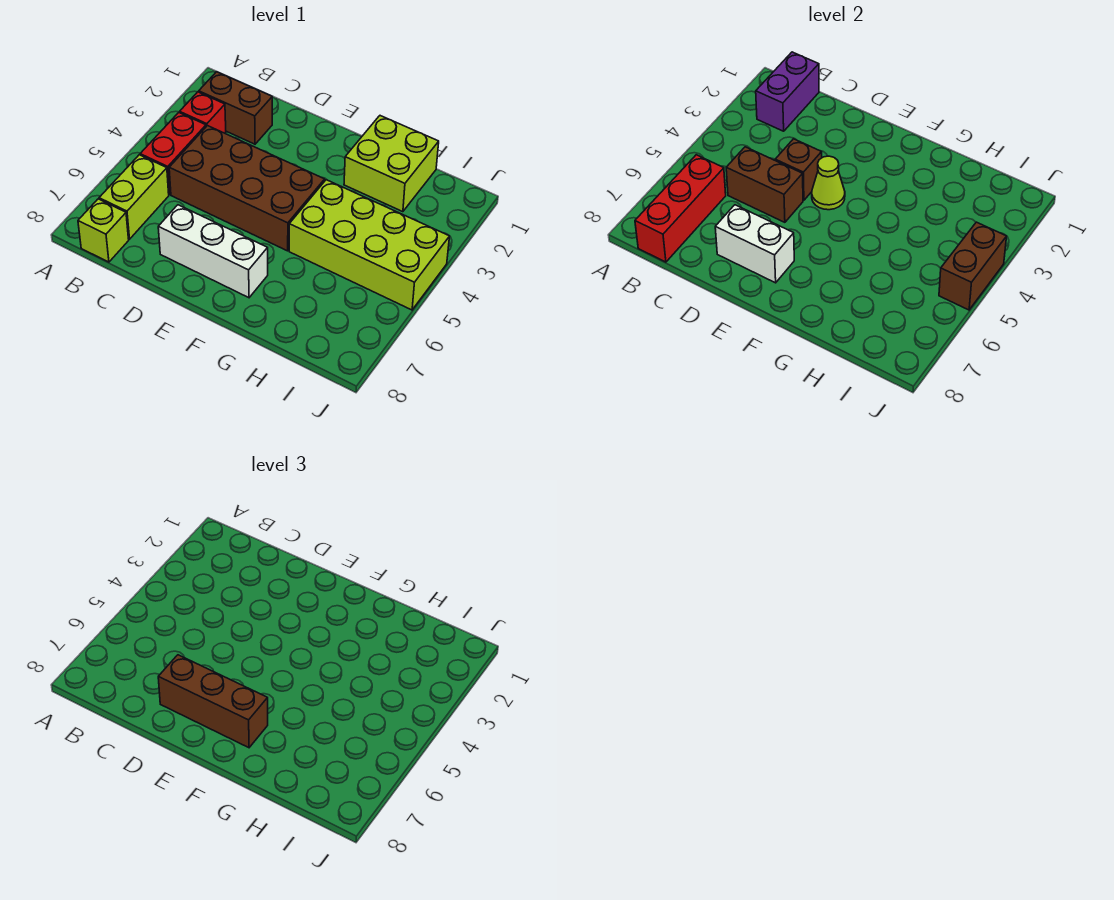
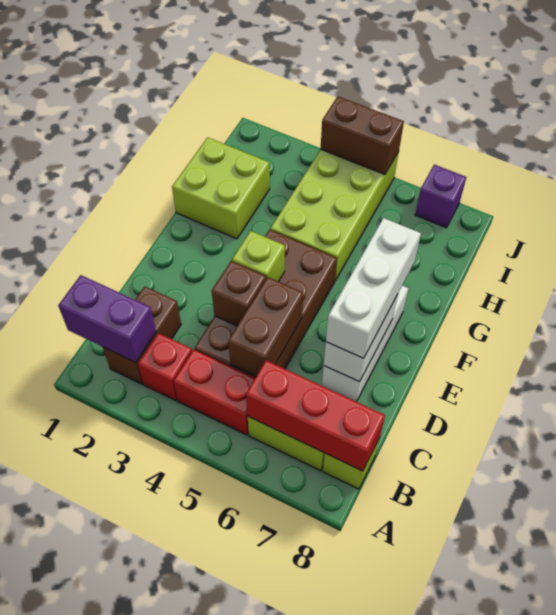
brown 1x3 brick [158,655,268,748] -> white 1x3 brick [326,218,421,358]
lime 1x1 cone [812,156,845,210] -> lime 1x1 brick [232,231,285,282]
none -> purple 1x1 brick [415,165,466,228]

